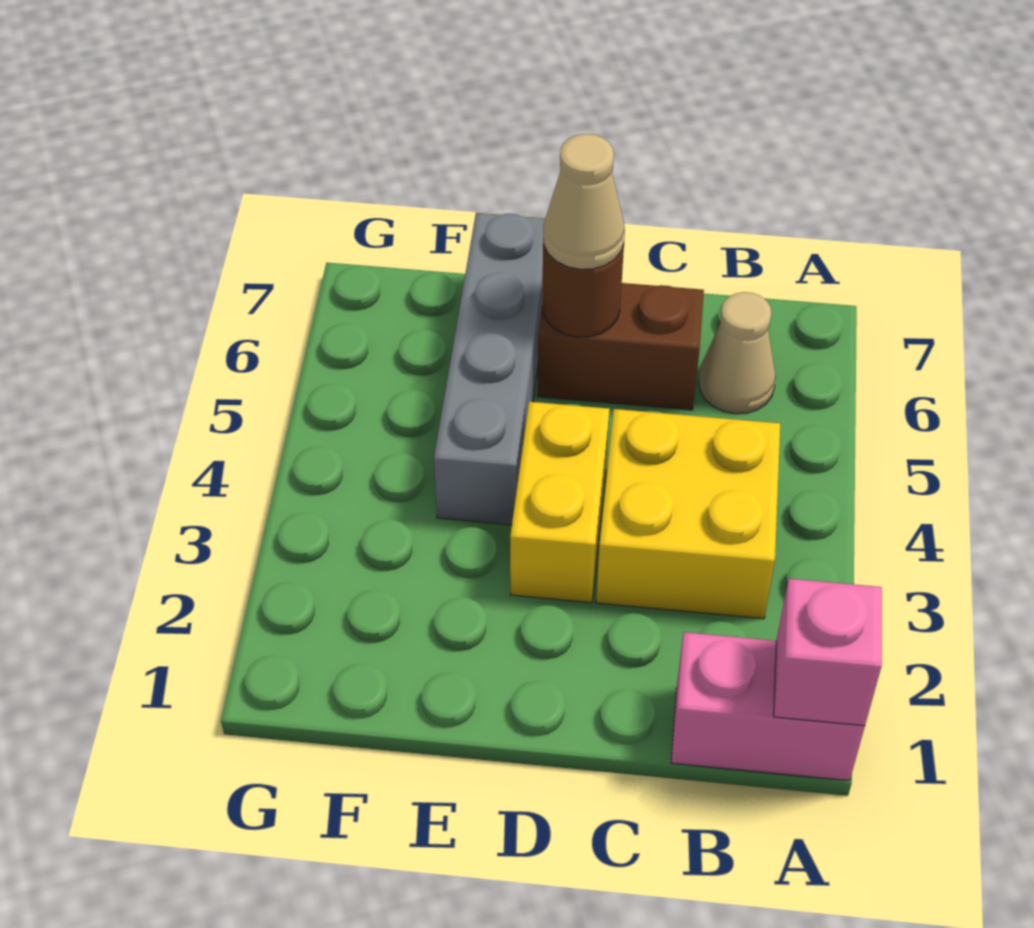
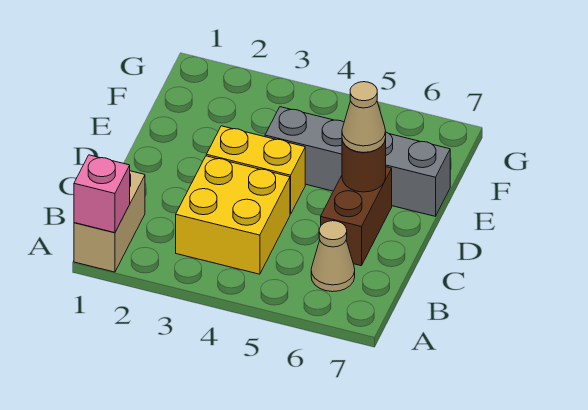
pink 1x2 brick [671,632,865,781] -> tan 1x2 brick [74,171,145,272]

